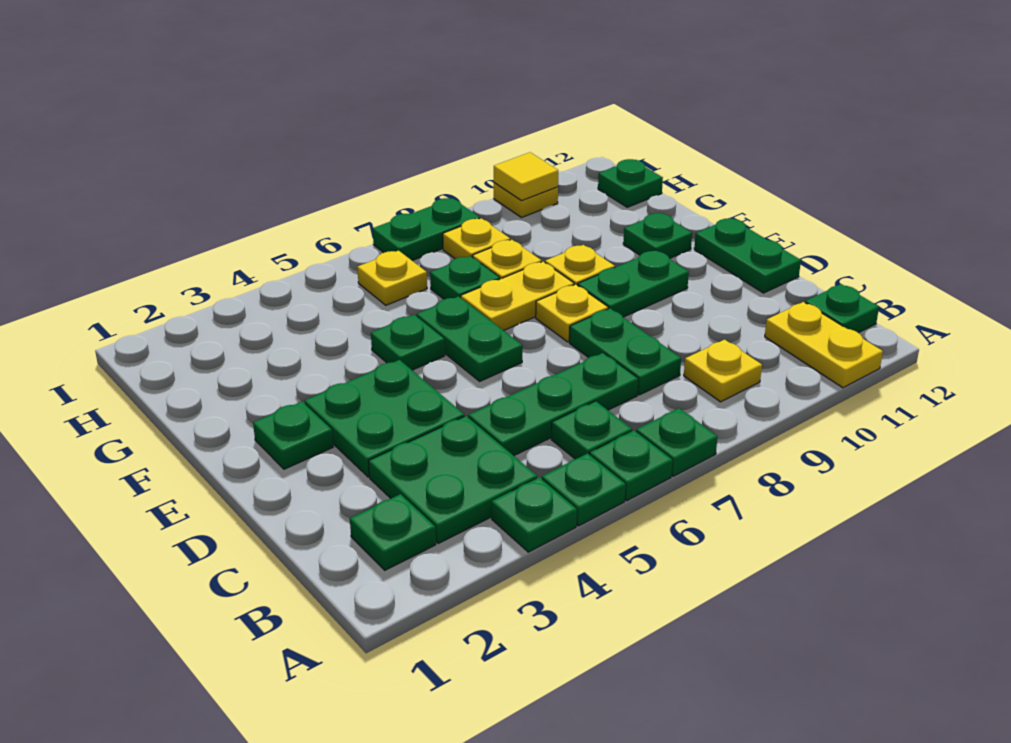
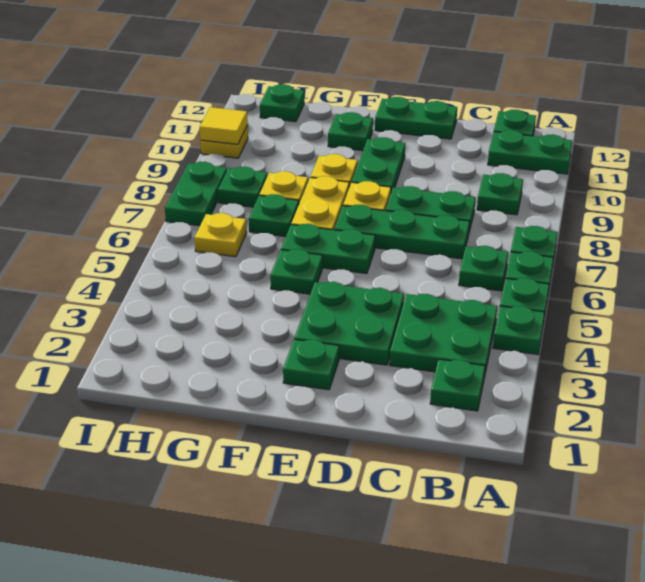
yellow 1x2 plate [765,302,883,388] -> green 1x2 plate [488,130,572,174]
yellow 1x1 plate [684,340,762,402] -> green 1x1 plate [477,173,523,215]
green 1x3 plate [468,353,638,456] -> green 1x3 plate turned to [334,205,470,259]
yellow 1x1 plate [443,218,510,259] -> green 1x1 plate [218,166,267,207]

